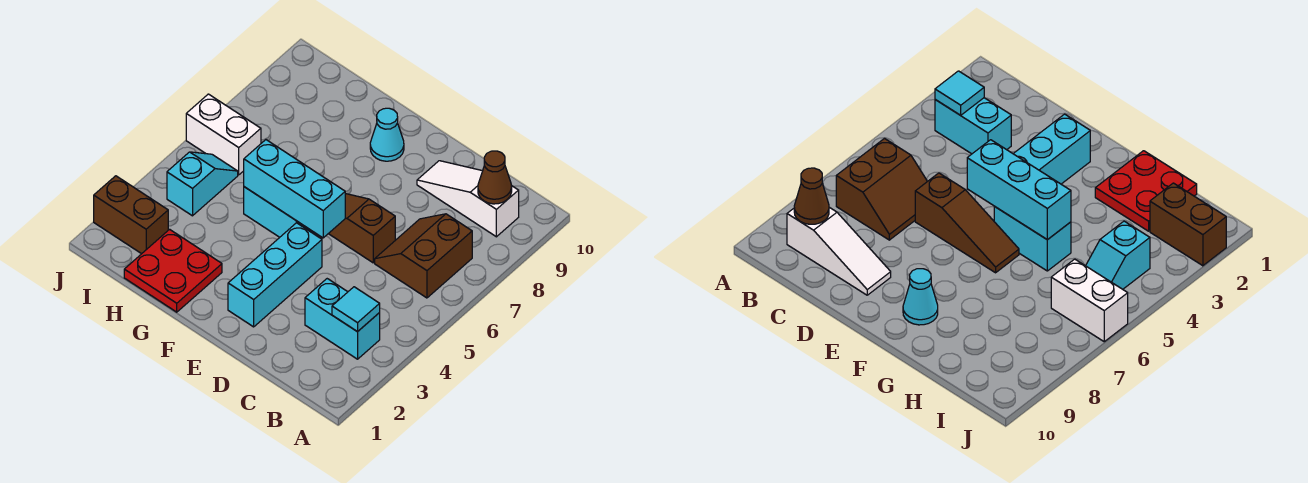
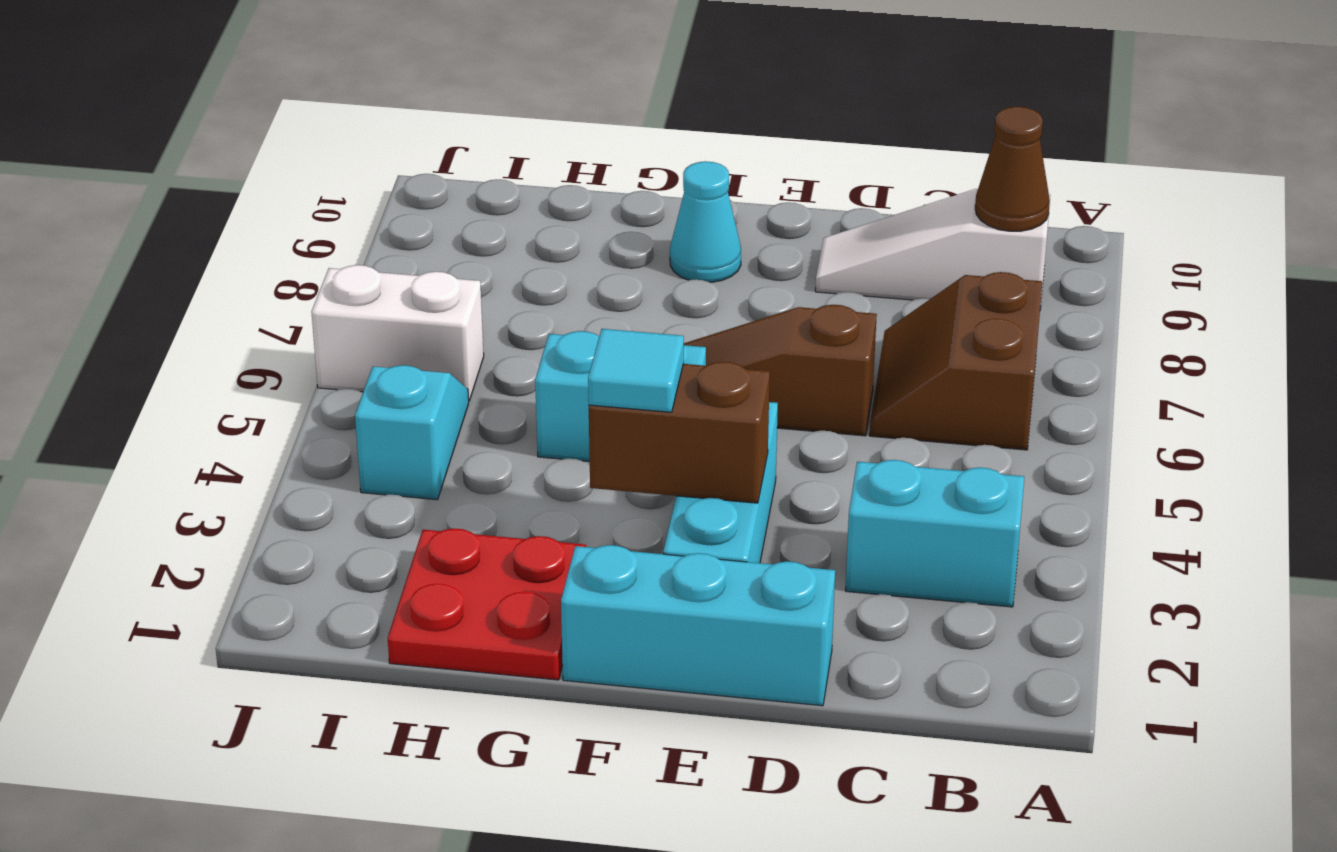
cyan 1x1 tile [332,287,380,332] -> cyan 1x1 tile moved to [588,329,684,412]
cyan 1x3 brick [244,140,345,238] -> cyan 1x3 brick moved to [561,545,835,706]
brown 1x2 brick [94,176,168,254] -> brown 1x2 brick moved to [589,362,770,503]

